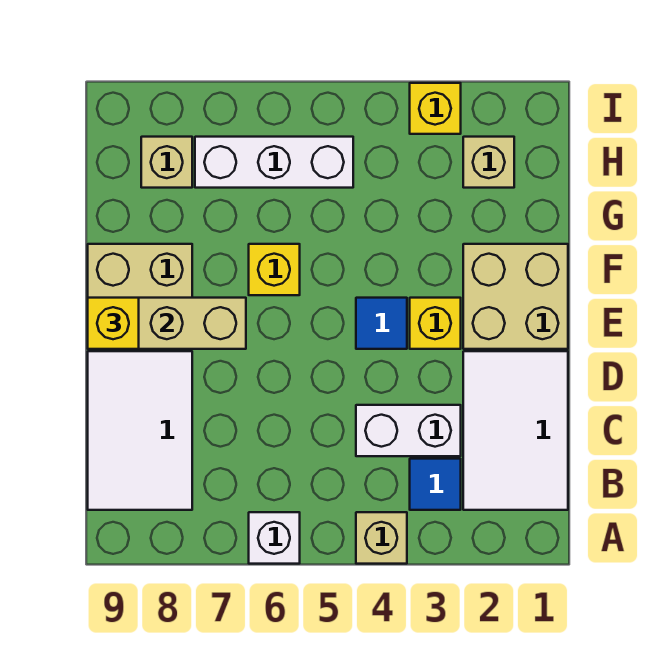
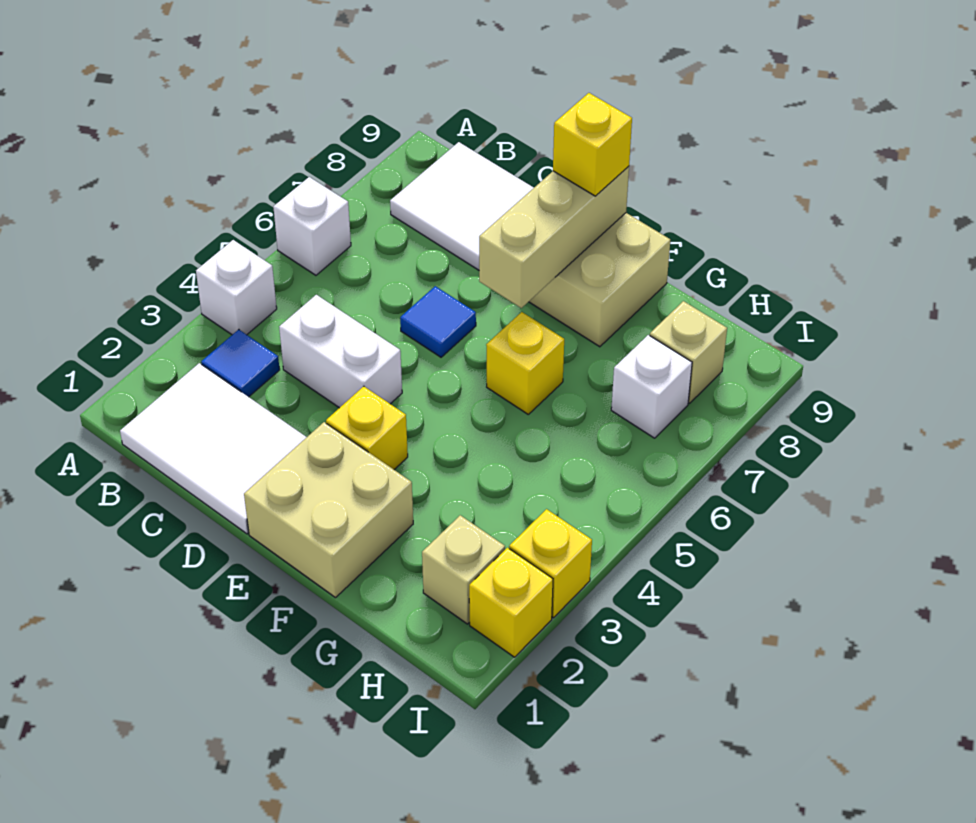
tan 1x1 brick [356,512,407,564] -> white 1x1 brick [196,240,277,335]
white 1x2 brick [356,405,461,456] -> white 1x2 brick turned to [279,295,402,408]
blue 1x1 tile [356,298,407,349] -> blue 1x1 tile moved to [400,286,476,357]
white 1x3 brick [195,137,353,188] -> white 1x1 brick [611,335,692,438]
none -> yellow 1x1 brick [469,548,553,657]

